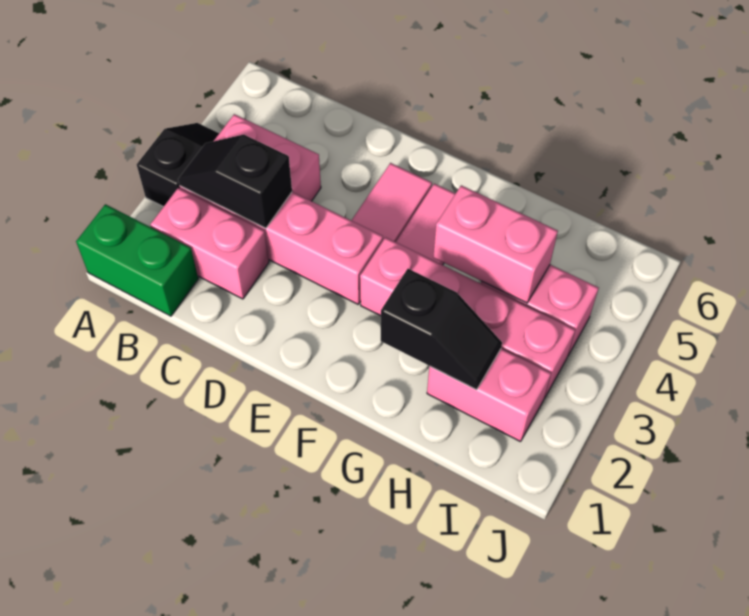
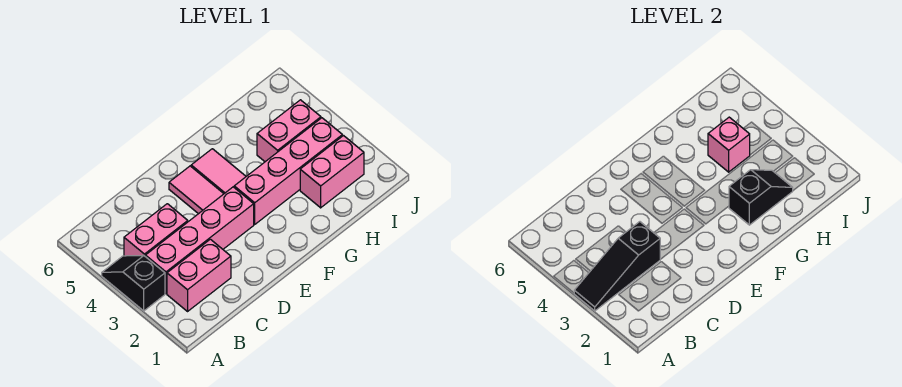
green 1x2 brick [76,204,198,316] -> none
black 1x2 slope [178,135,292,228] -> black 1x3 slope [574,222,660,311]
pink 1x2 brick [433,185,558,303] -> pink 1x1 brick [708,117,750,172]

